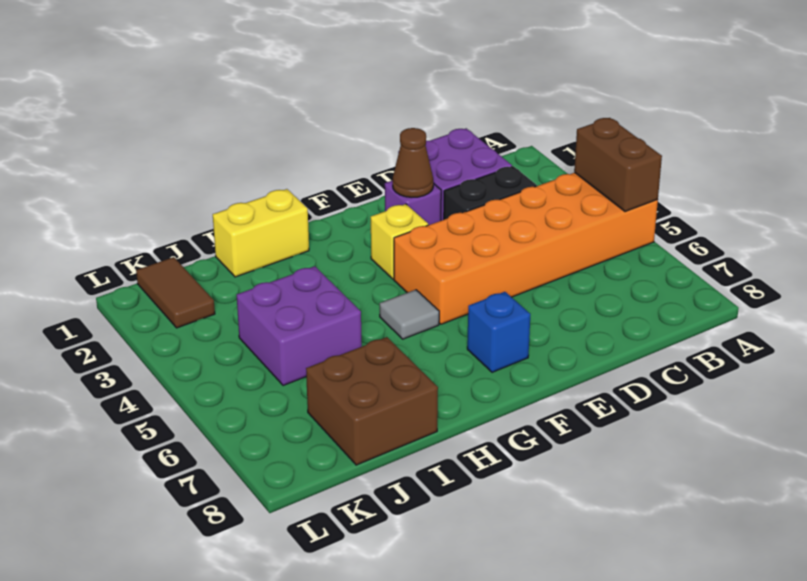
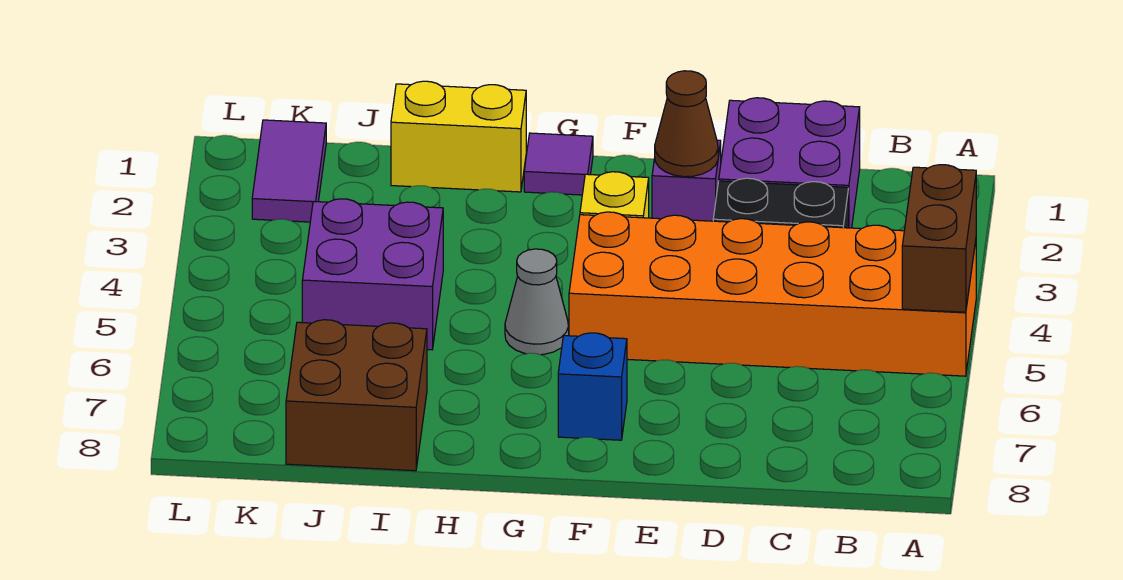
none -> purple 1x1 tile [524,133,593,195]
grey 1x1 tile [380,290,439,339] -> grey 1x1 cone [505,249,569,355]
brown 1x2 tile [136,257,215,328] -> purple 1x2 tile [252,120,326,222]

